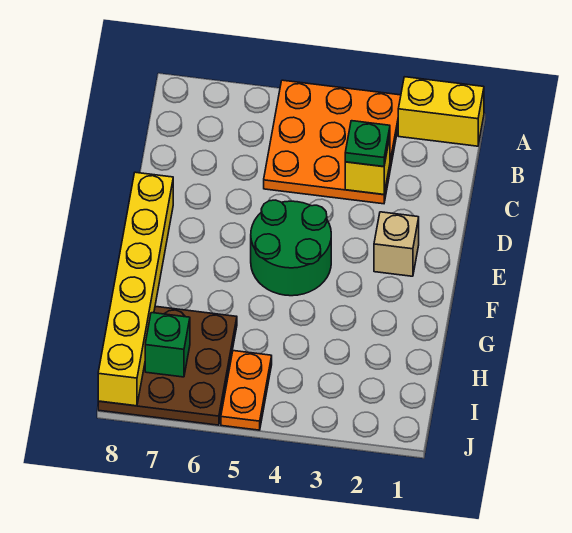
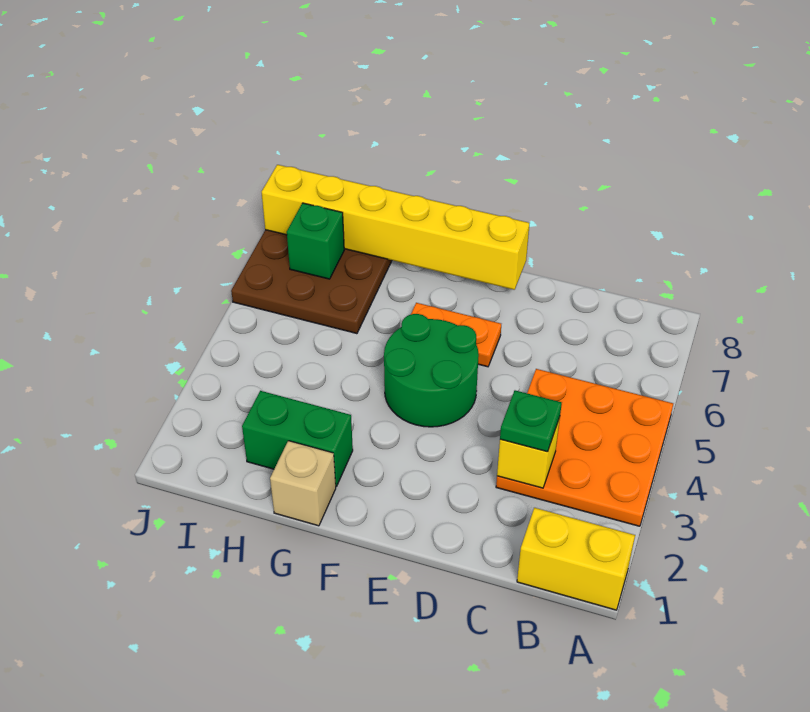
yellow 1x2 brick [398,77,484,146] -> yellow 1x2 brick turned to [517,508,635,610]
tan 1x1 brick [374,212,419,276] -> tan 1x1 brick moved to [270,441,336,526]
none -> green 1x2 brick [242,391,353,487]
orange 1x2 plate [221,351,272,430] -> orange 1x2 plate moved to [411,303,501,367]

